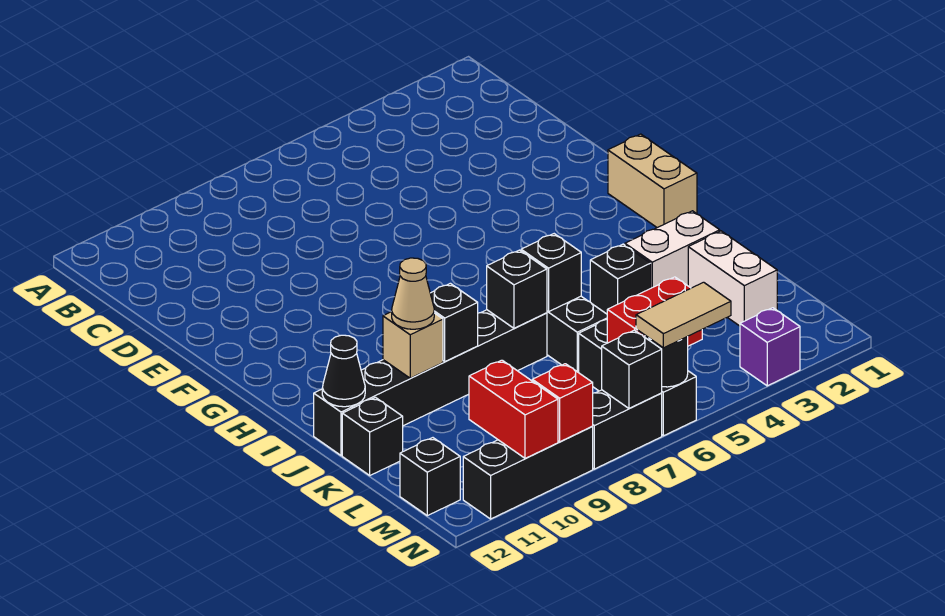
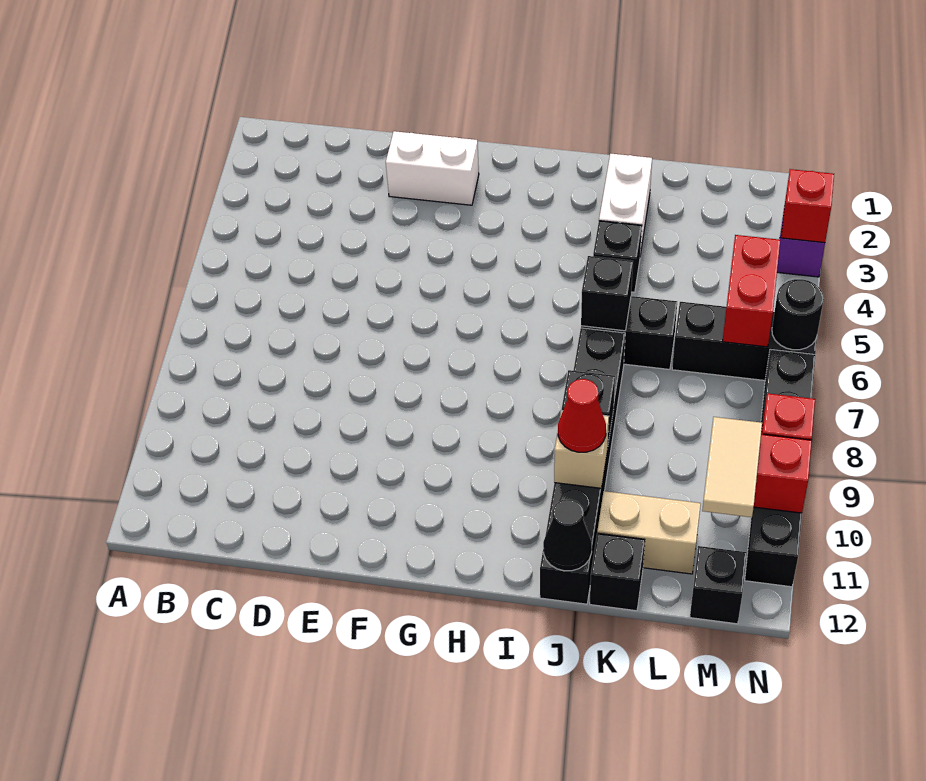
tan 1x2 brick [608,134,697,228] -> tan 1x2 brick moved to [597,491,701,574]
black 1x1 brick [487,250,547,328] -> none
tan 1x1 cone [392,258,434,329] -> red 1x1 cone [558,379,606,452]
white 1x2 brick [688,231,777,326] -> white 1x2 brick moved to [386,131,479,205]
none -> red 1x1 brick [781,169,834,243]
tan 1x2 tile [636,282,731,348] -> tan 1x2 tile moved to [702,417,762,517]
black 1x1 brick [602,330,662,409] -> none

